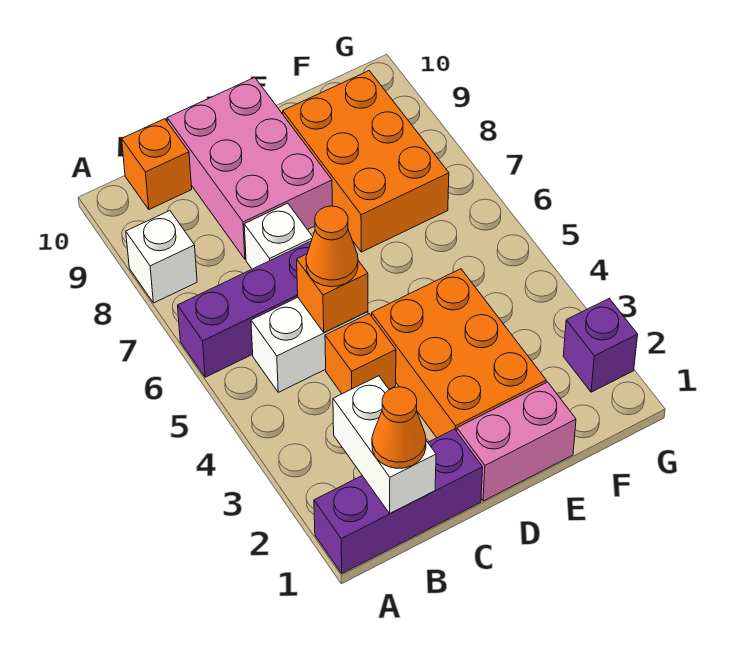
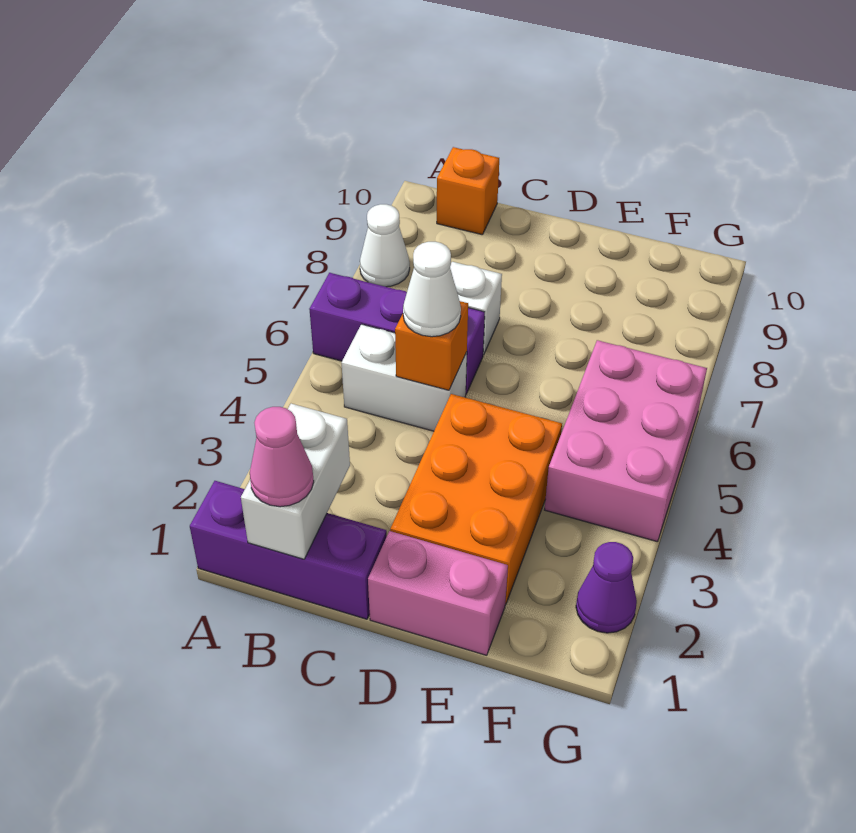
white 1x1 brick [126,211,197,303] -> white 1x1 cone [360,204,410,287]
orange 1x1 cone [372,387,426,468] -> pink 1x1 cone [250,407,314,507]
orange 1x1 brick [325,314,396,394] -> none
orange 1x1 cone [306,206,358,287] -> white 1x1 cone [403,242,461,337]
pink 2x3 brick [167,77,332,259] -> pink 2x3 brick moved to [545,340,707,542]
orange 2x3 brick [283,71,449,252] -> none
purple 1x1 brick [563,299,638,392] -> purple 1x1 cone [576,542,637,633]

